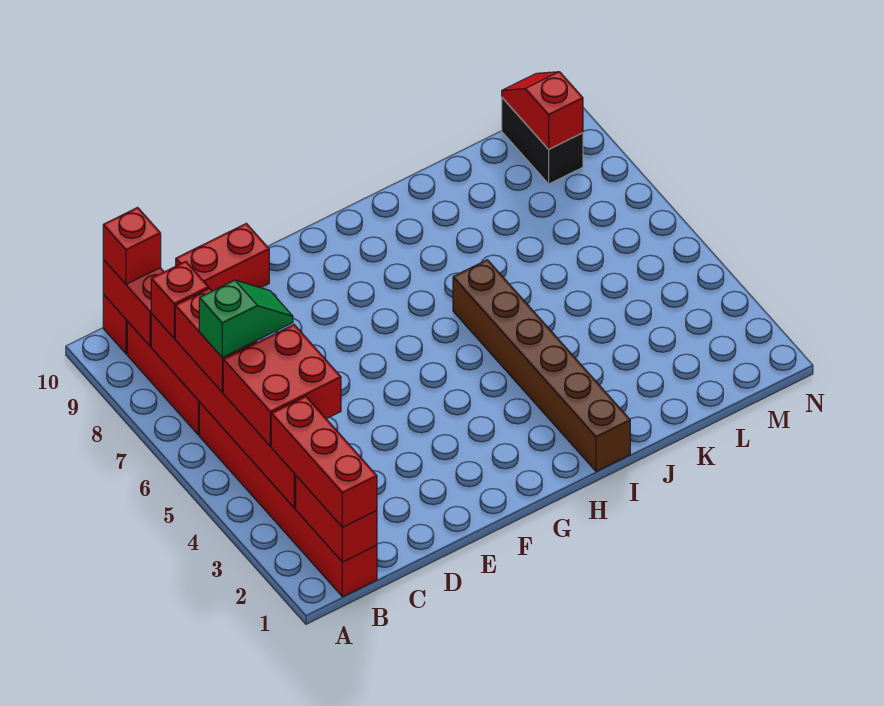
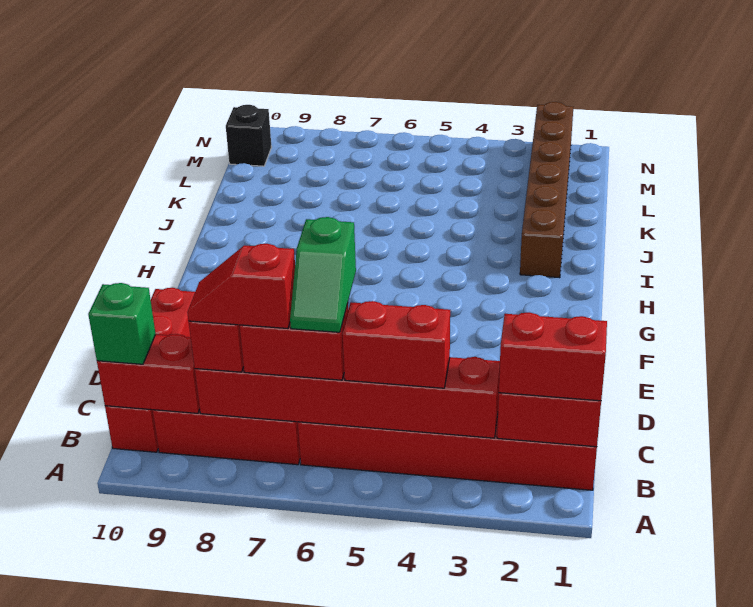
red 1x3 brick [271,396,377,527] -> red 1x2 brick [499,312,607,401]
red 2x2 brick [223,325,341,446] -> red 1x2 brick [342,301,450,388]
green 1x2 slope [199,280,293,358] -> green 1x2 slope turned to [290,217,356,332]
red 1x1 brick [103,208,161,284] -> green 1x1 brick [88,283,156,364]
brown 1x6 brick [453,260,630,471] -> brown 1x6 brick turned to [520,102,573,278]
black 1x2 brick [502,98,583,184] -> black 1x1 brick [226,105,271,166]
red 1x2 slope [502,72,583,149] -> red 1x2 slope moved to [187,244,295,328]

